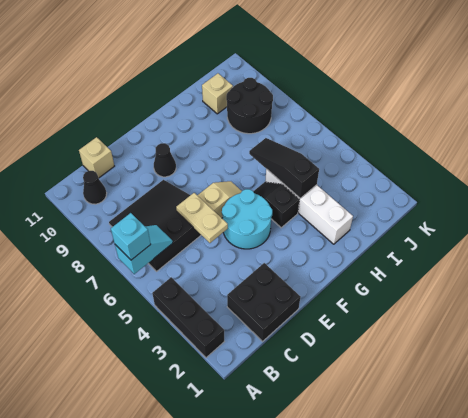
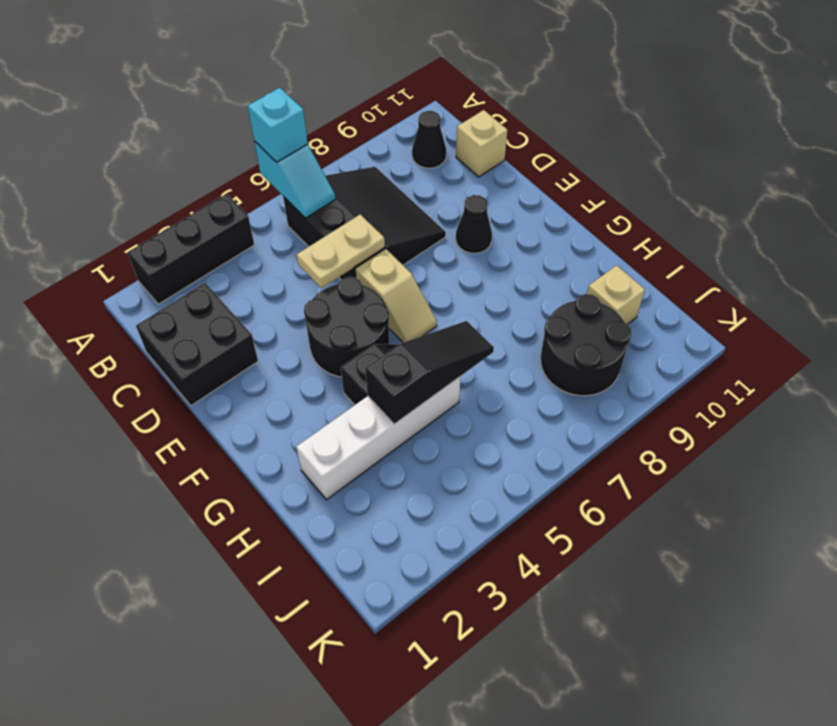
cyan 2x2 round brick [222,189,272,249] -> black 2x2 round brick [304,277,389,377]

